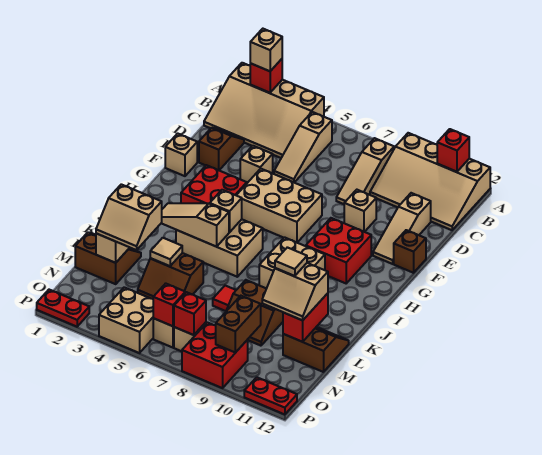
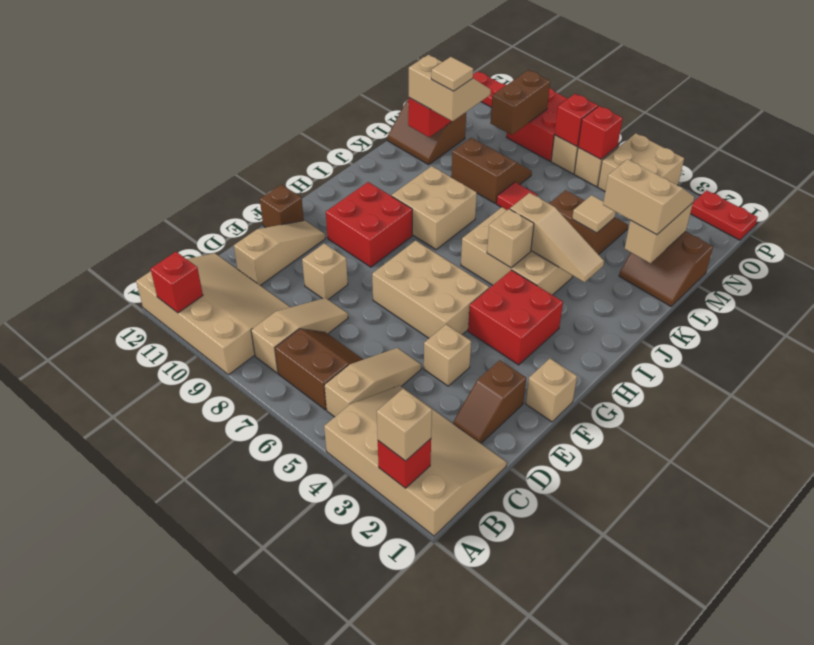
none -> brown 2x2 slope [275,329,363,410]

